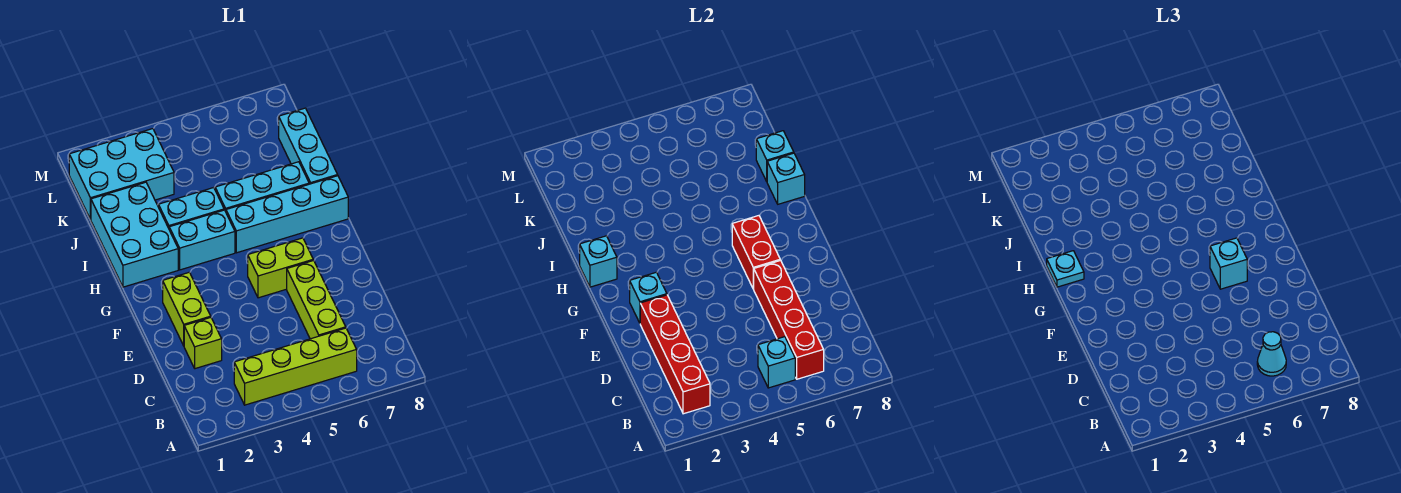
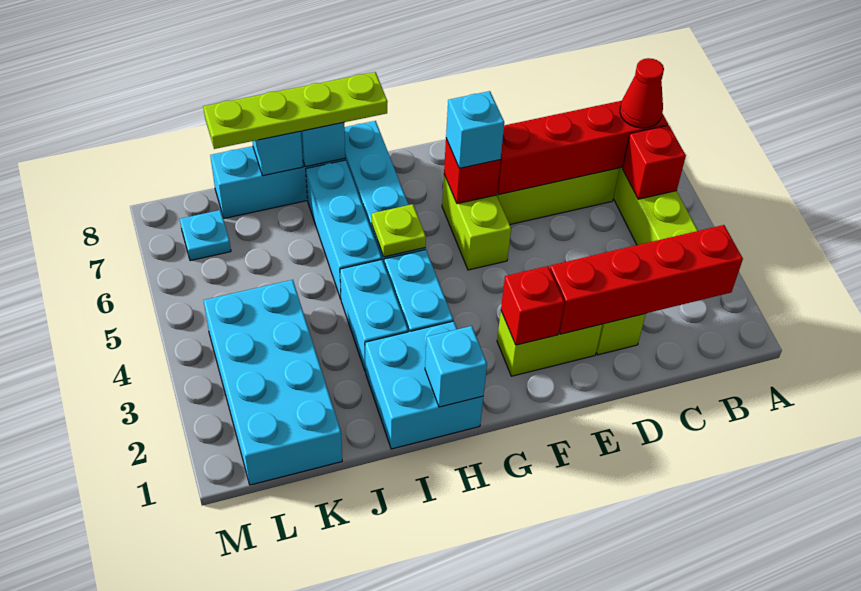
cyan 1x1 brick [758,337,795,388] -> red 1x1 brick [623,125,686,199]
cyan 1x1 cone [1257,332,1286,376] -> red 1x1 cone [620,58,664,128]
cyan 1x1 brick [630,272,667,323] -> red 1x1 brick [501,266,564,345]
red 1x2 brick [732,216,780,289] -> red 1x1 brick [444,139,500,204]
cyan 2x3 brick [91,182,178,287] -> cyan 2x2 brick [365,321,483,449]
cyan 1x1 plate [1047,251,1084,287] -> cyan 1x1 plate moved to [180,210,231,261]
none -> lime 1x1 plate [372,204,426,257]
none -> lime 1x4 plate [203,72,388,149]
cyan 2x3 brick [69,129,174,219] -> cyan 2x4 brick [204,280,342,485]

